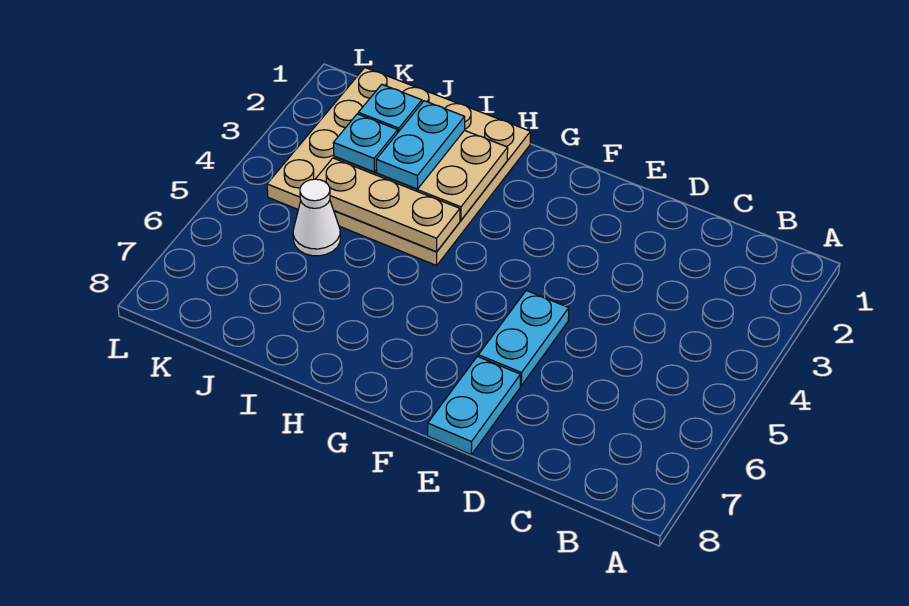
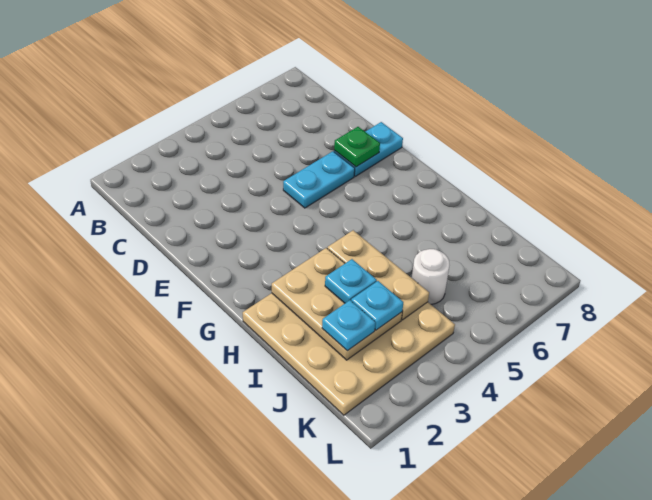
none -> green 1x1 plate [334,127,380,167]
cyan 1x2 plate [376,101,465,189] -> cyan 1x1 plate [325,259,377,303]
white 1x1 cone [293,179,340,256] -> white 1x1 round brick [412,249,449,304]

